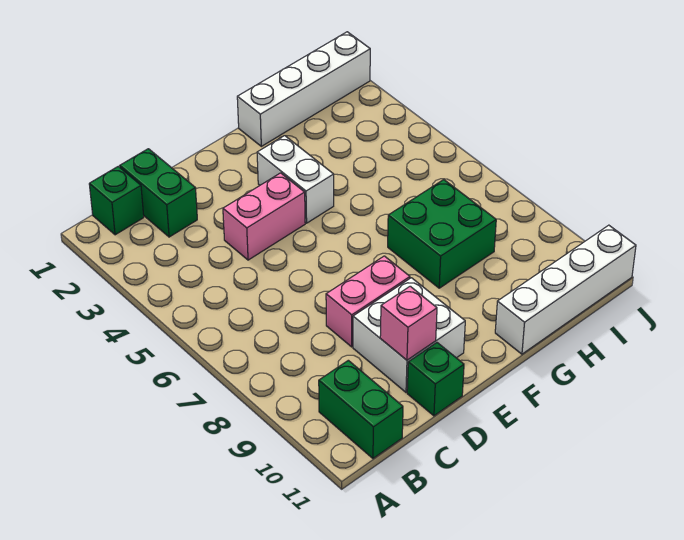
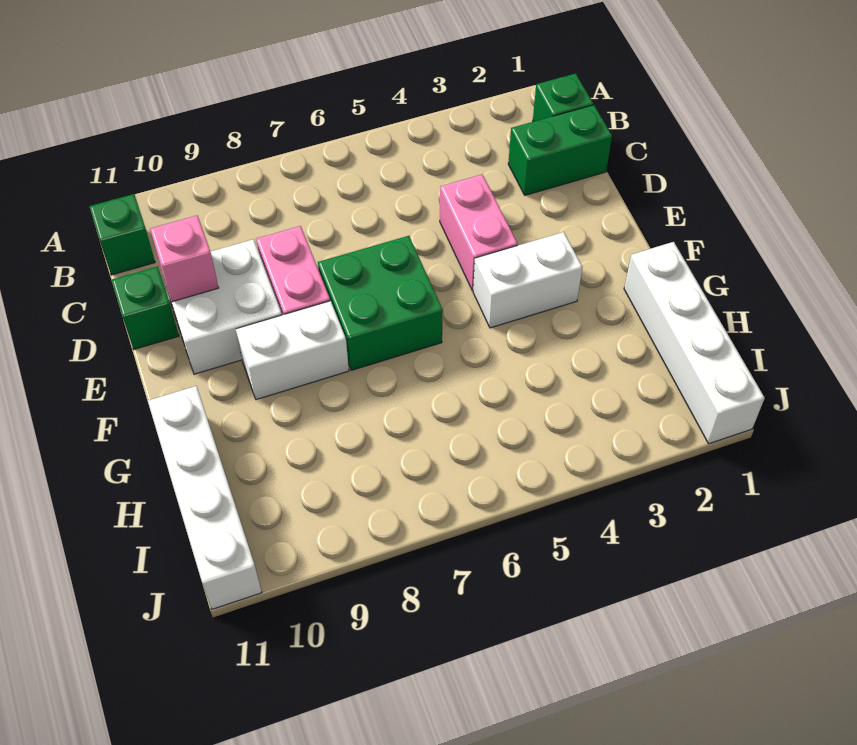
green 1x2 brick [319,360,403,458] -> green 1x1 brick [90,194,155,275]
none -> white 1x2 brick [236,301,349,400]
green 2x2 brick [388,180,496,288] -> green 2x2 brick moved to [318,236,443,370]

